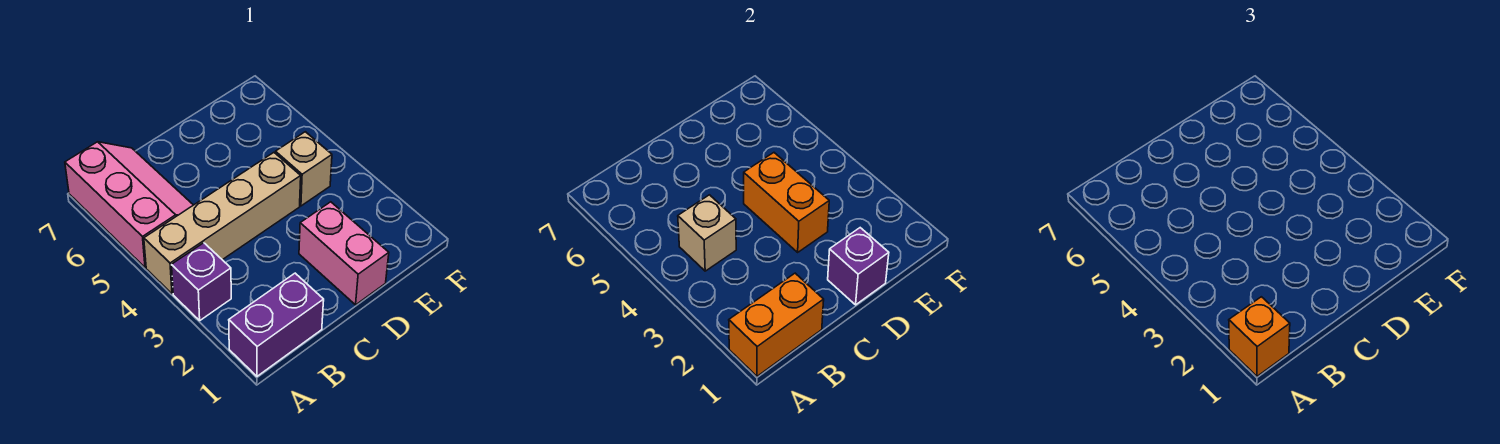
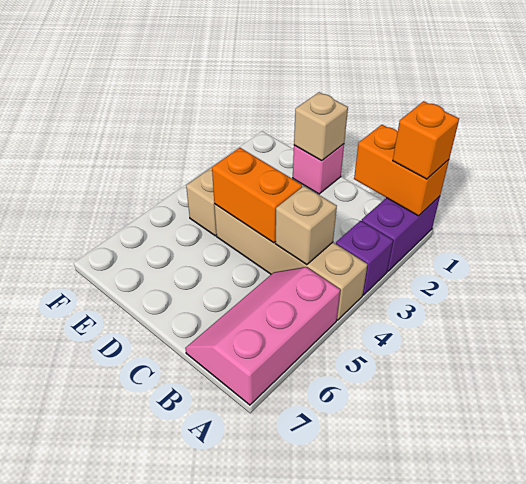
purple 1x2 brick [229,273,324,376] -> purple 1x2 brick turned to [362,196,440,271]
pink 1x2 brick [299,202,389,305] -> pink 1x1 brick [293,144,344,194]
purple 1x1 brick [828,228,889,305] -> tan 1x1 brick [294,92,348,161]
orange 1x2 brick [744,153,829,252] -> orange 1x2 brick turned to [212,148,302,243]

